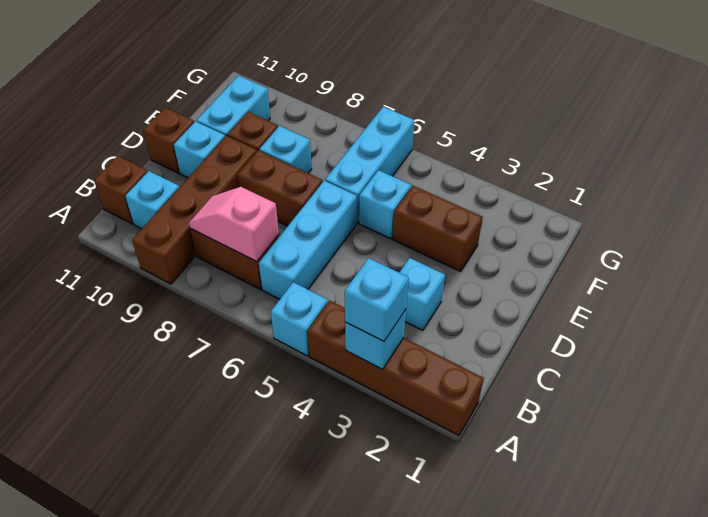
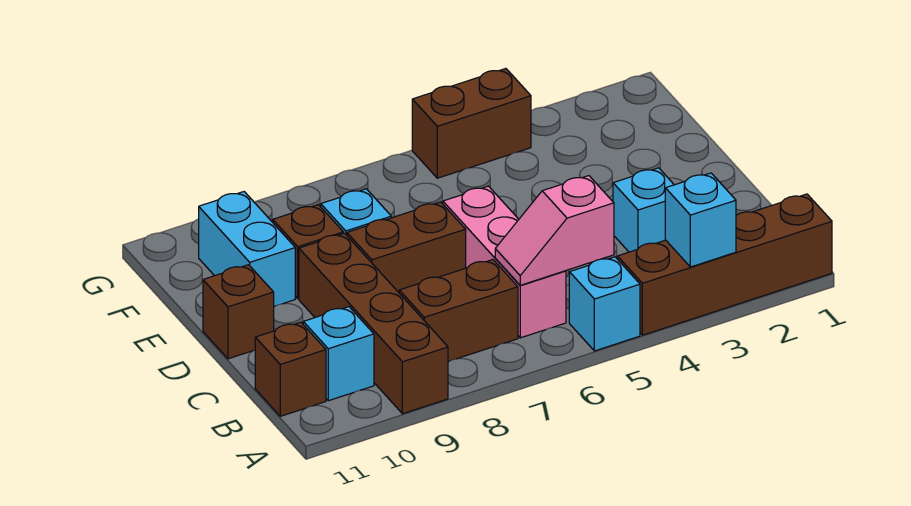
cyan 1x1 brick [345,258,409,341] -> none
cyan 1x3 brick [259,181,357,299] -> pink 1x3 brick [443,186,566,338]
pink 1x2 slope [189,187,279,262] -> pink 1x2 slope moved to [495,176,614,285]
cyan 1x1 brick [174,122,225,178] -> none
brown 1x2 brick [393,186,483,272] -> brown 1x2 brick moved to [412,69,531,178]
cyan 1x1 brick [359,170,411,239] -> none
cyan 1x3 brick [325,107,414,223] -> none

